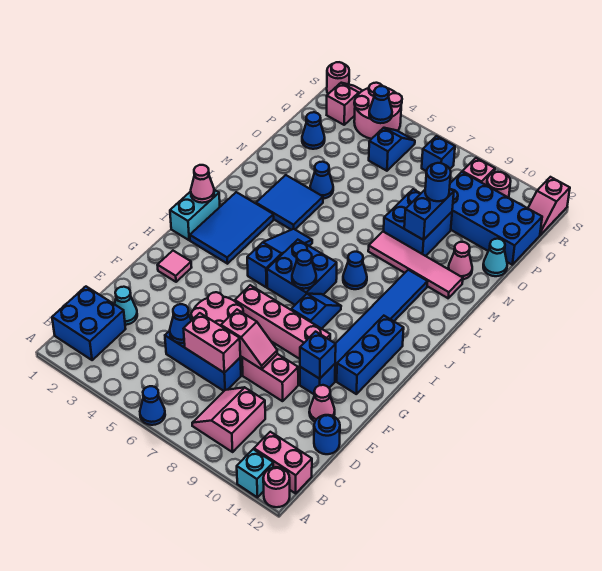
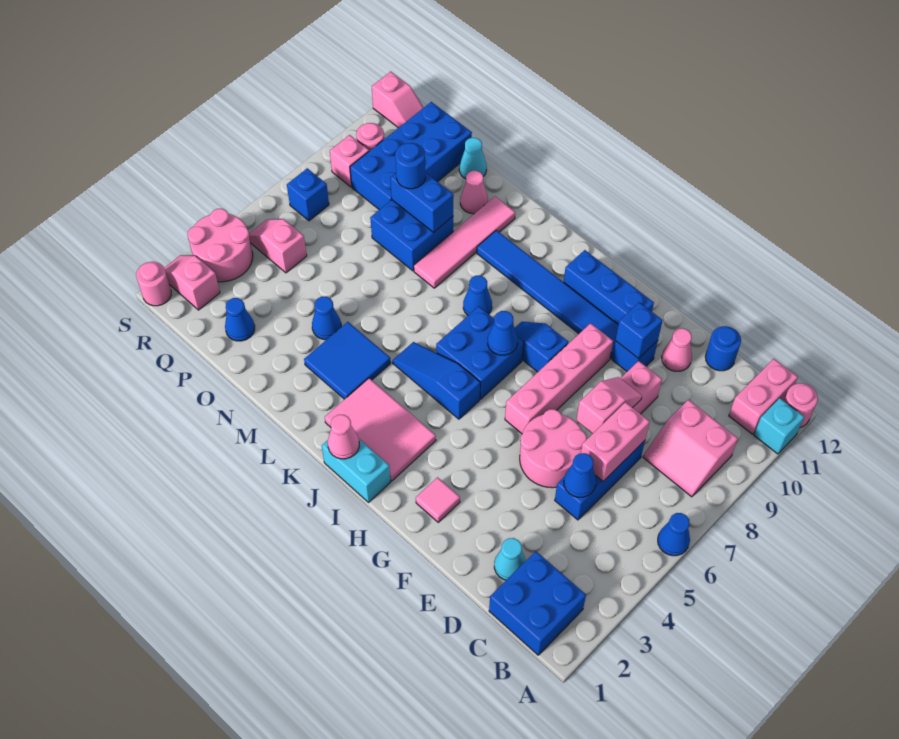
blue 2x3 tile [190,192,274,264] -> pink 2x3 tile [325,378,436,481]
blue 1x2 slope [369,128,415,171] -> pink 1x2 slope [249,219,307,273]
blue 1x1 cone [369,86,392,123] -> none

